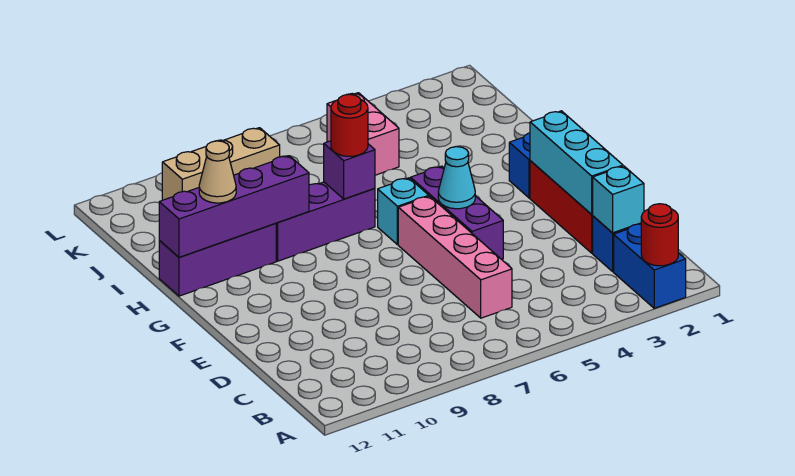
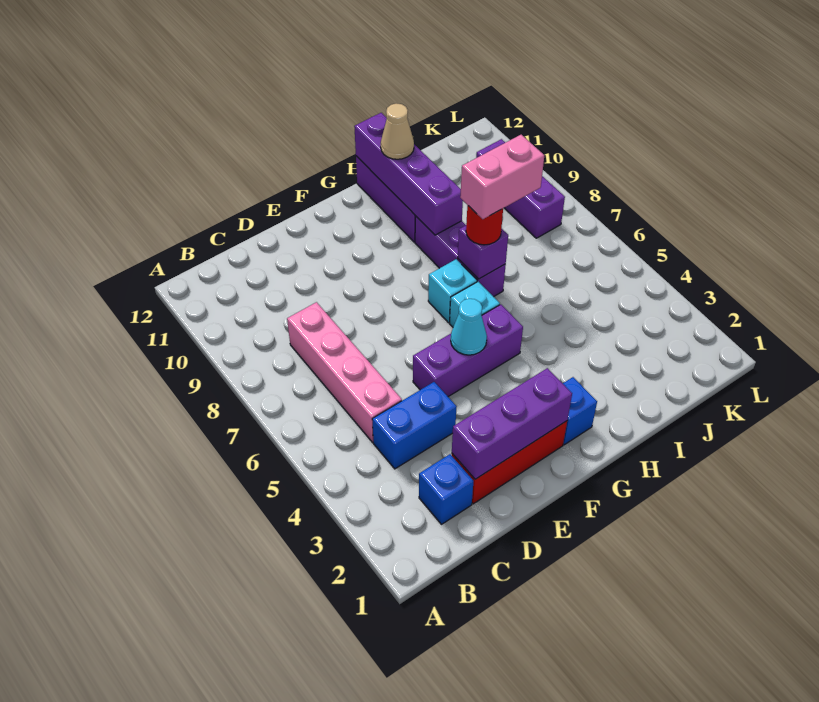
blue 1x2 brick [614,224,686,308] -> blue 1x2 brick moved to [372,382,457,469]
red 1x1 round brick [641,204,678,266] -> none
cyan 1x1 brick [592,166,644,233] -> cyan 1x1 brick moved to [428,259,477,323]
pink 1x4 brick [398,196,512,318] -> pink 1x4 brick turned to [287,302,402,442]
cyan 1x3 brick [530,111,623,214] -> purple 1x3 brick [452,368,572,479]
pink 1x2 brick [327,93,399,175] -> pink 1x2 brick moved to [460,135,544,219]
tan 1x3 brick [162,128,280,200] -> purple 1x3 brick [476,139,565,238]

